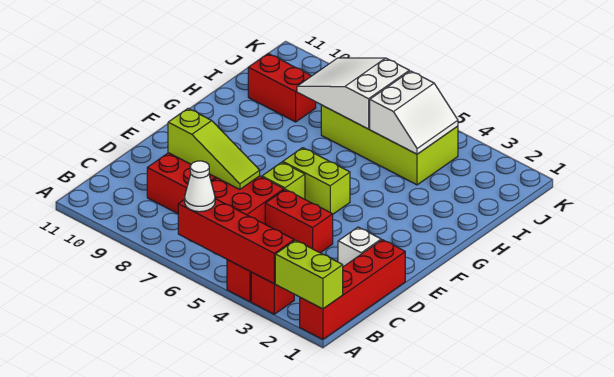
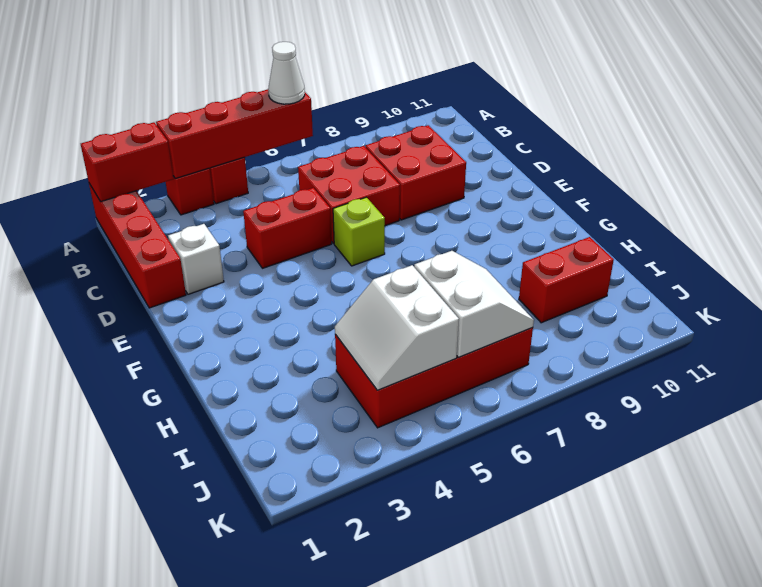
lime 1x2 brick [275,240,343,309] -> red 1x2 brick [81,122,173,202]
lime 1x3 slope [168,108,260,190] -> none
lime 1x2 brick [283,148,350,214] -> none
lime 2x4 brick [321,105,458,185] -> red 2x4 brick [335,328,533,428]
white 2x3 slope [297,58,409,129] -> white 2x2 slope [414,251,534,357]

